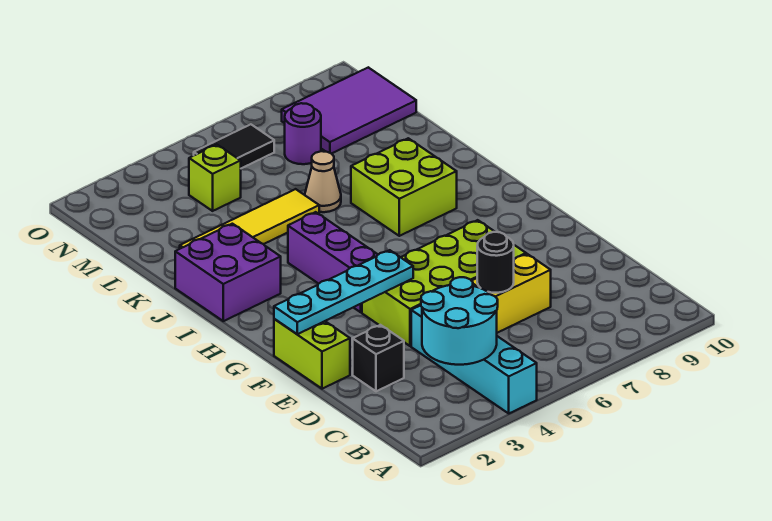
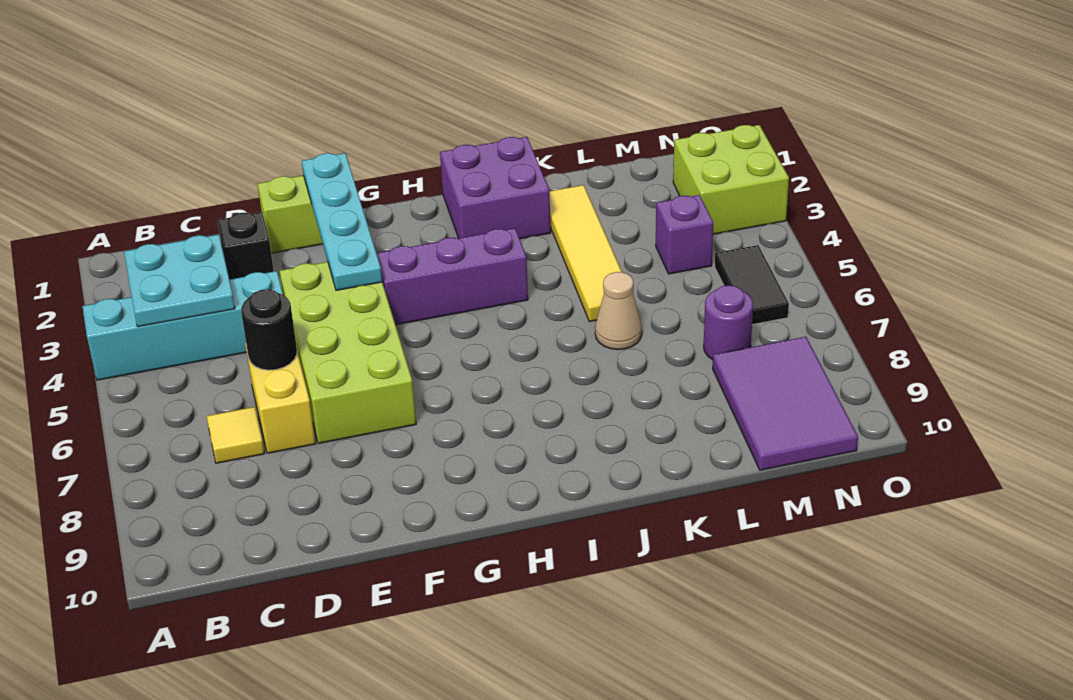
cyan 2x2 round brick [421,277,498,365] -> cyan 2x2 plate [124,235,235,327]
none -> yellow 1x1 tile [207,407,265,463]
lime 2x2 brick [351,138,457,236] -> lime 2x2 brick moved to [673,125,789,234]
lime 1x1 brick [189,145,241,211] -> purple 1x1 brick [656,195,713,274]

